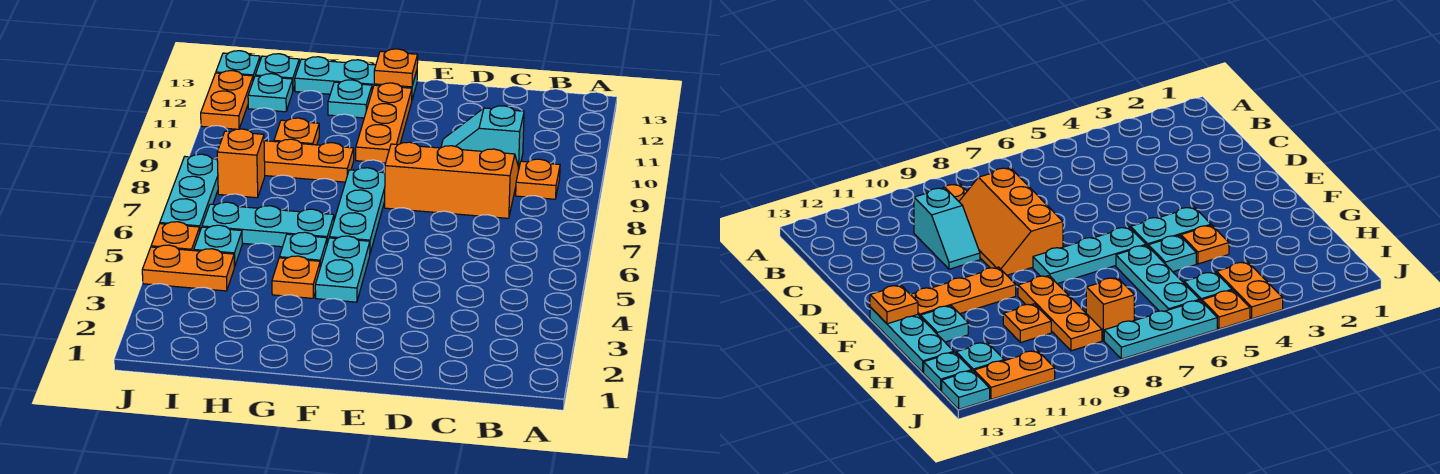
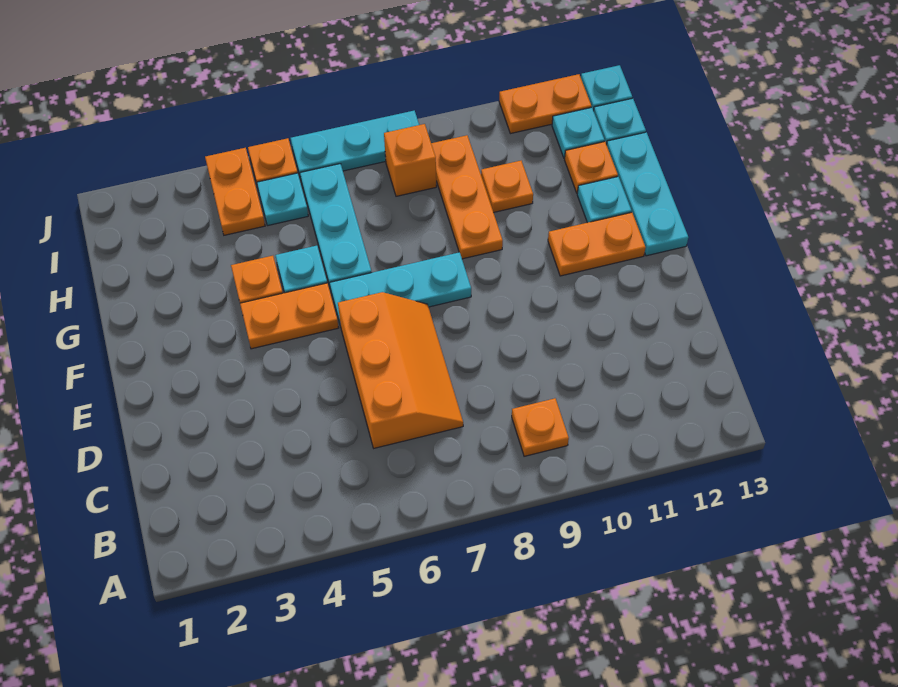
orange 2x3 slope [385,142,518,218] -> orange 2x3 slope moved to [338,292,463,448]
cyan 1x2 slope [441,106,524,171] -> none
cyan 1x2 plate [315,236,370,302] -> orange 1x2 plate [240,283,338,349]
orange 1x3 plate [356,83,412,163] -> orange 1x2 plate [548,212,646,276]
orange 1x1 plate [374,49,418,87] -> orange 1x1 plate moved to [565,142,618,193]

